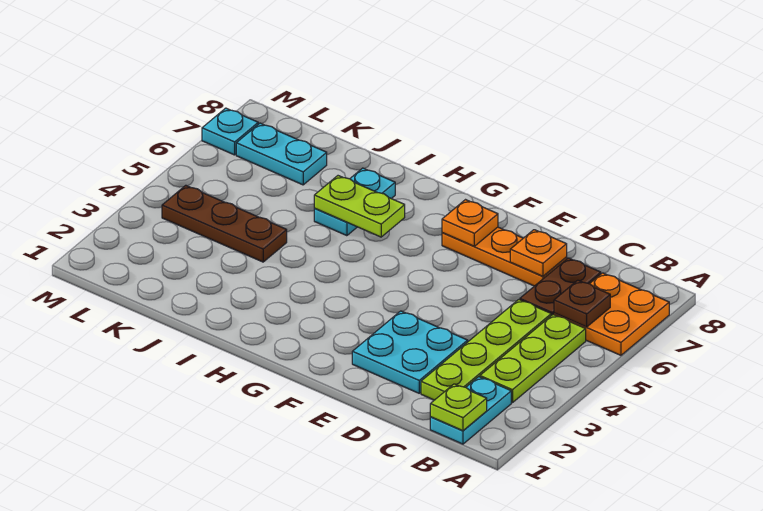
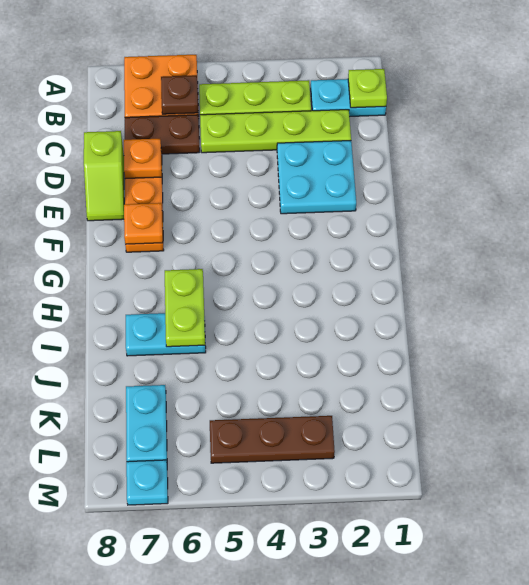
none -> lime 1x2 slope [84,131,124,221]
brown 1x3 plate [162,185,287,262] -> brown 1x3 plate turned to [210,416,335,463]

